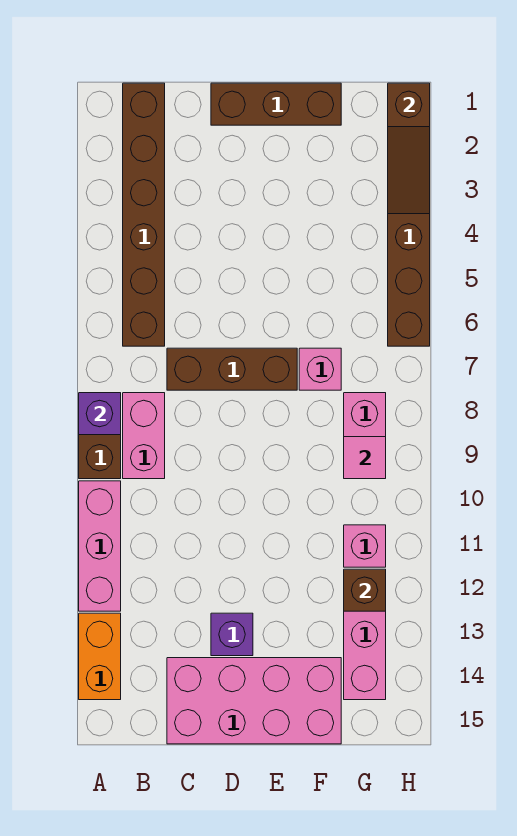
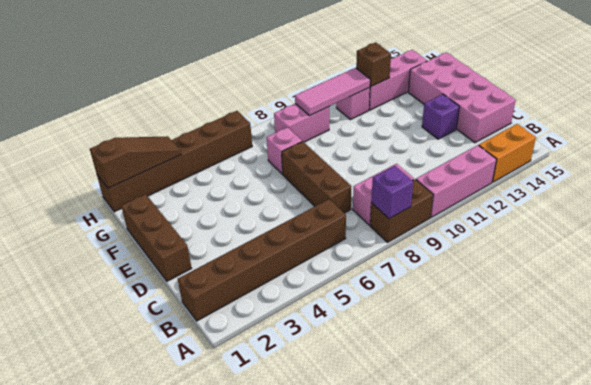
pink 1x1 tile [344,437,386,479] -> pink 1x3 tile [295,68,370,116]

